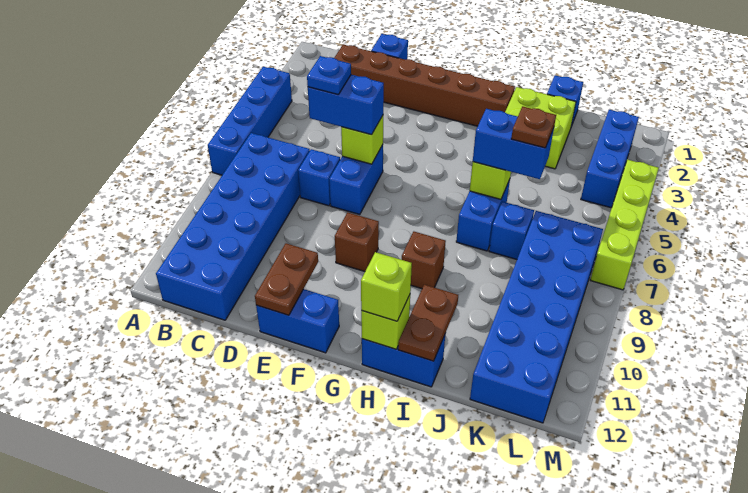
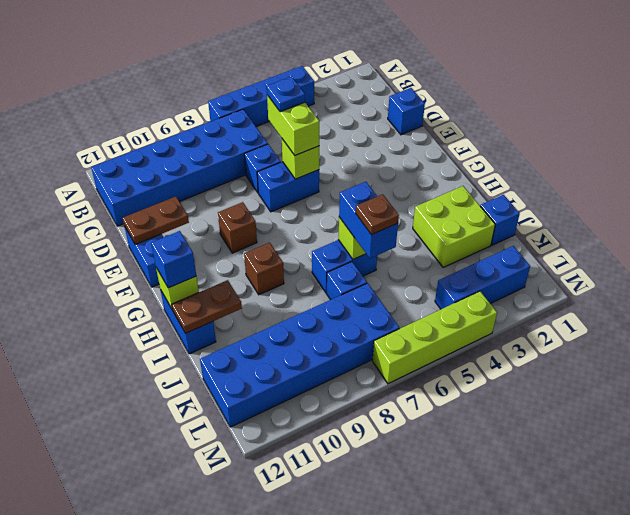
brown 1x6 brick [334,45,515,126] -> none
blue 1x2 brick [308,75,384,135] -> lime 1x2 brick [267,95,319,155]
lime 1x1 brick [361,252,412,321] -> blue 1x1 brick [151,231,196,288]

